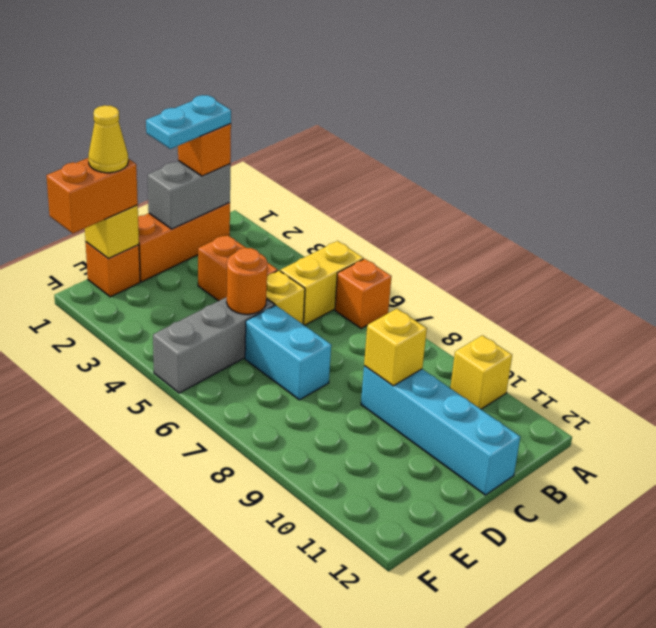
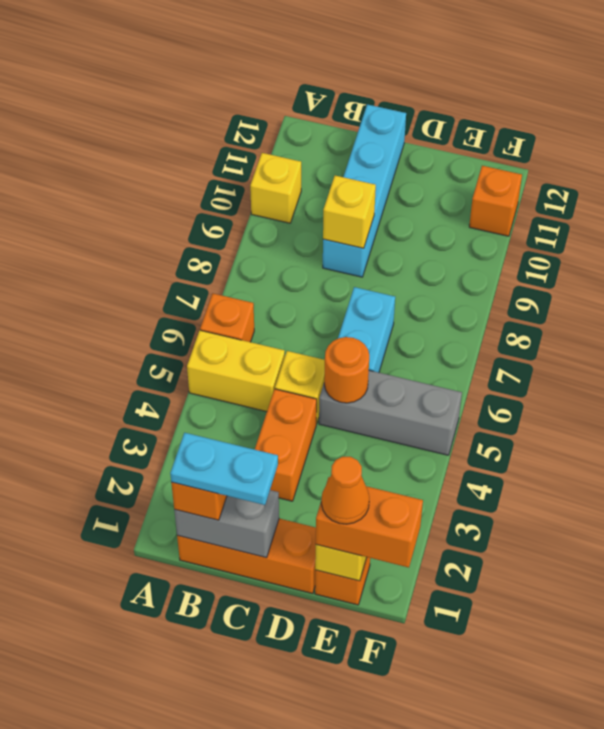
yellow 1x1 cone [88,105,128,173] -> orange 1x1 cone [321,457,369,524]
none -> orange 1x1 brick [469,166,522,236]

